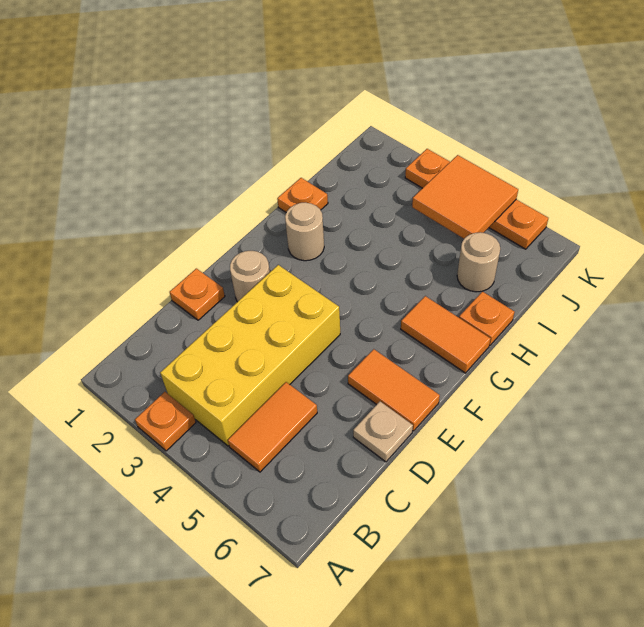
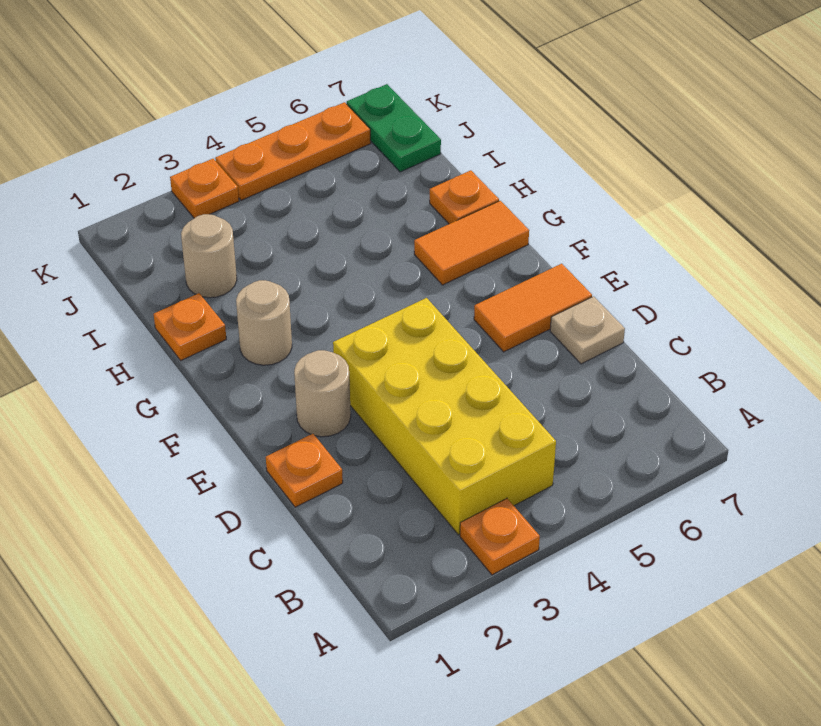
orange 1x2 tile [228,382,317,472] -> none
tan 1x1 round brick [457,232,500,292] -> tan 1x1 round brick moved to [181,214,237,298]
orange 2x2 tile [412,155,518,238] -> none
none -> green 1x2 plate [347,84,441,172]

